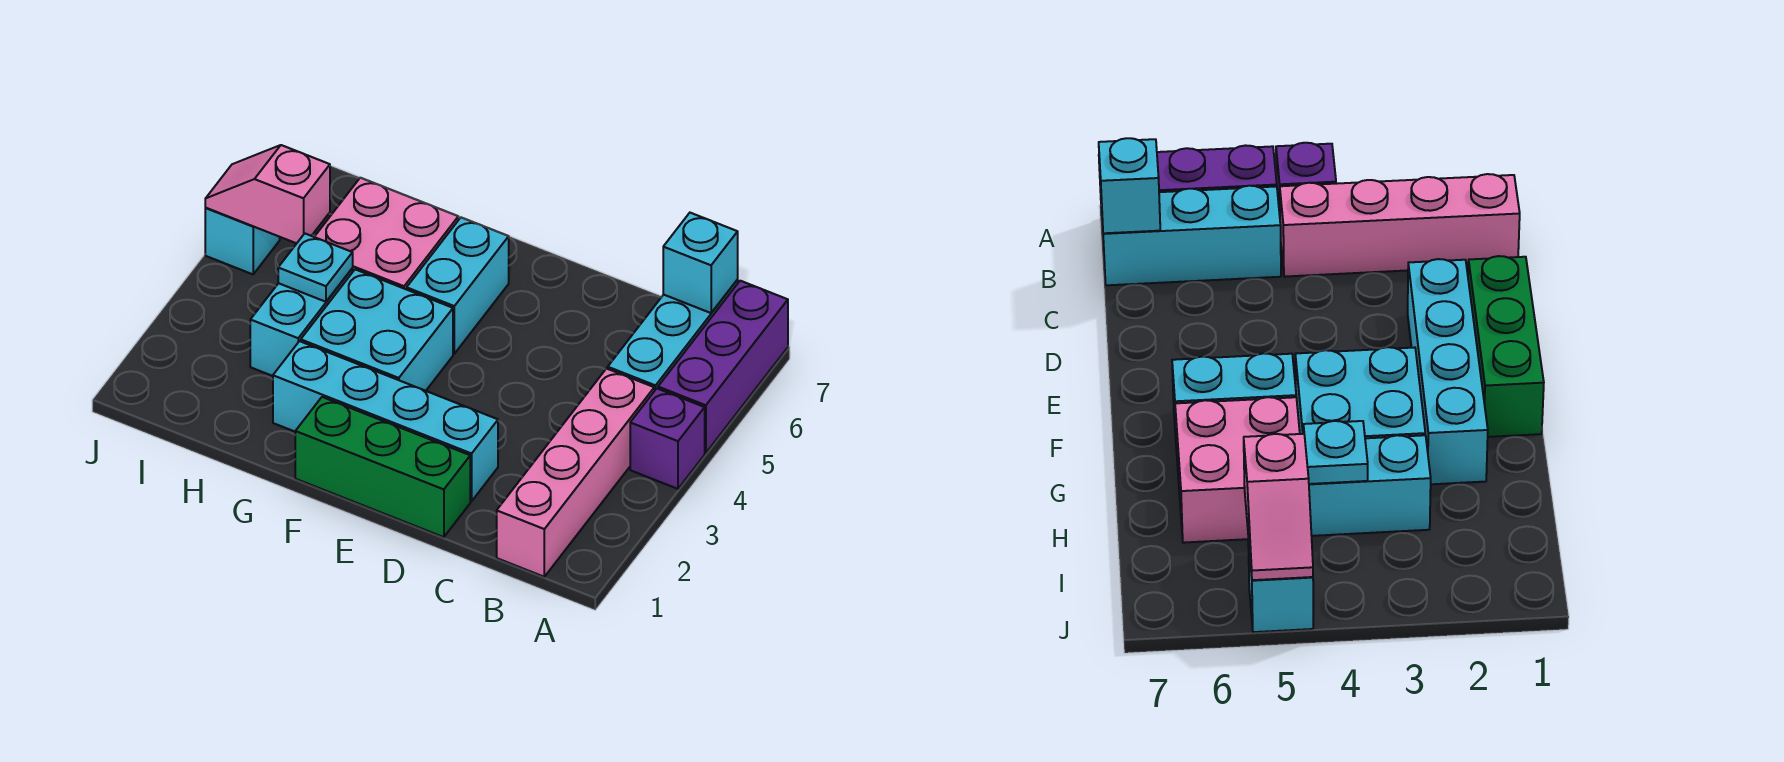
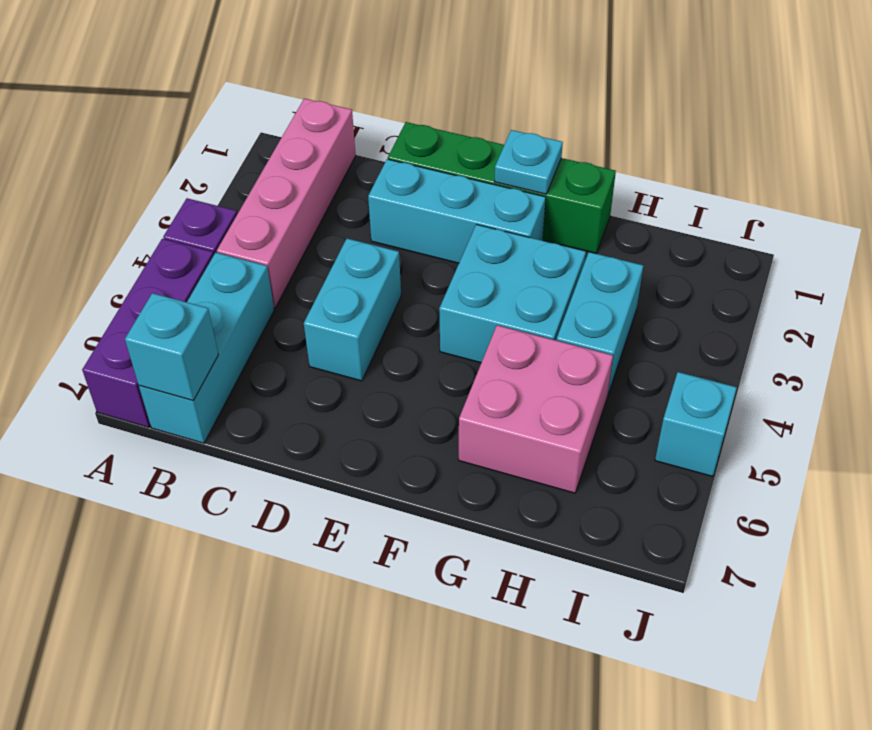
green 1x3 brick [295,397,470,537] -> green 1x4 brick [388,122,616,253]
cyan 1x4 brick [273,341,498,501] -> cyan 1x3 brick [368,159,546,263]
cyan 1x2 brick [407,217,509,354] -> cyan 1x2 brick moved to [304,239,401,381]
cyan 1x1 plate [278,234,353,302] -> cyan 1x1 plate moved to [495,130,563,194]
pink 1x2 slope [205,145,330,243] -> none

